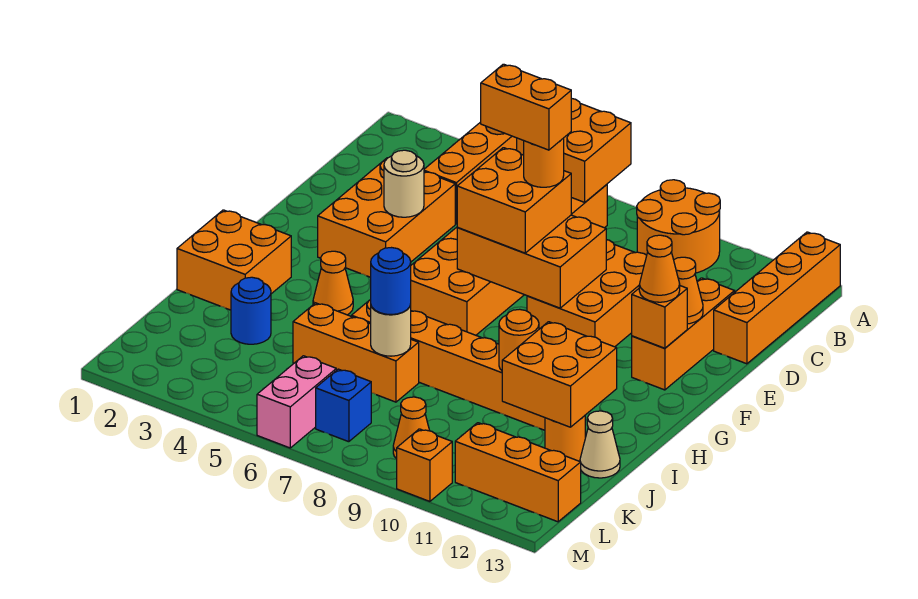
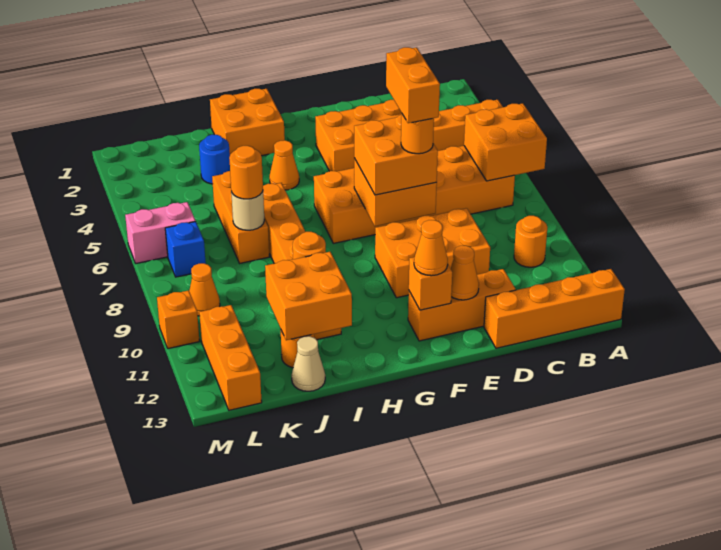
orange 2x2 round brick [637,180,720,273] -> orange 1x1 round brick [514,216,547,267]
tan 1x1 round brick [384,150,424,217] -> none
orange 2x3 brick [457,215,606,308] -> orange 2x2 brick [354,158,437,226]
blue 1x1 round brick [371,248,411,315] -> orange 1x1 round brick [229,146,263,199]

